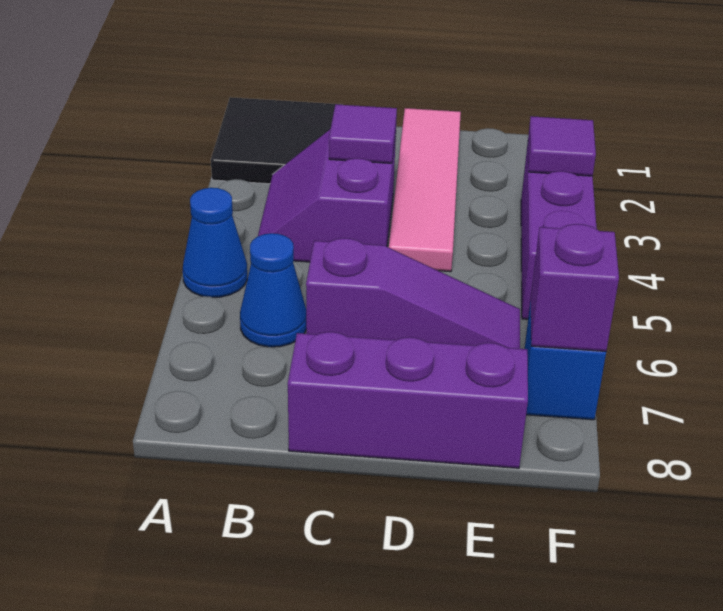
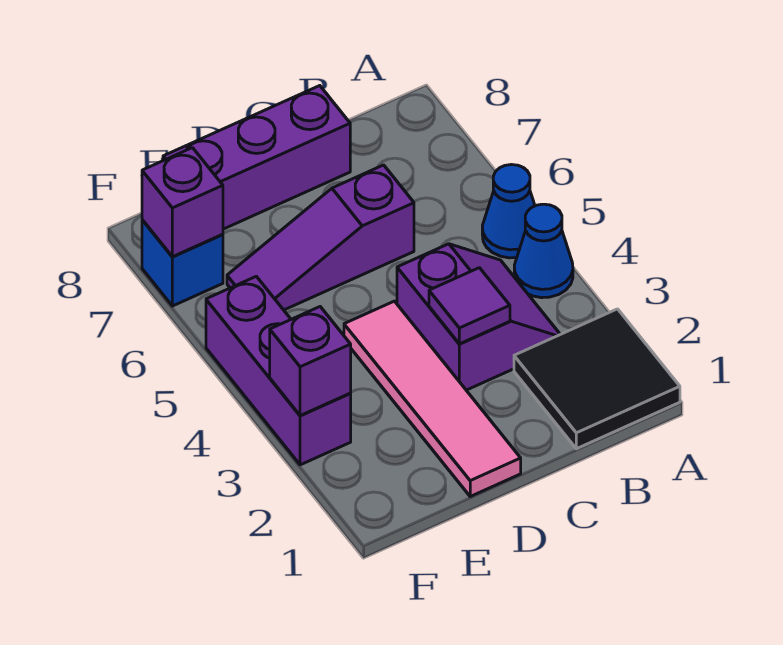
blue 1x1 cone [240,233,306,347] -> blue 1x1 cone moved to [514,204,573,298]
purple 1x1 tile [528,116,596,176] -> purple 1x1 brick [270,307,351,416]

